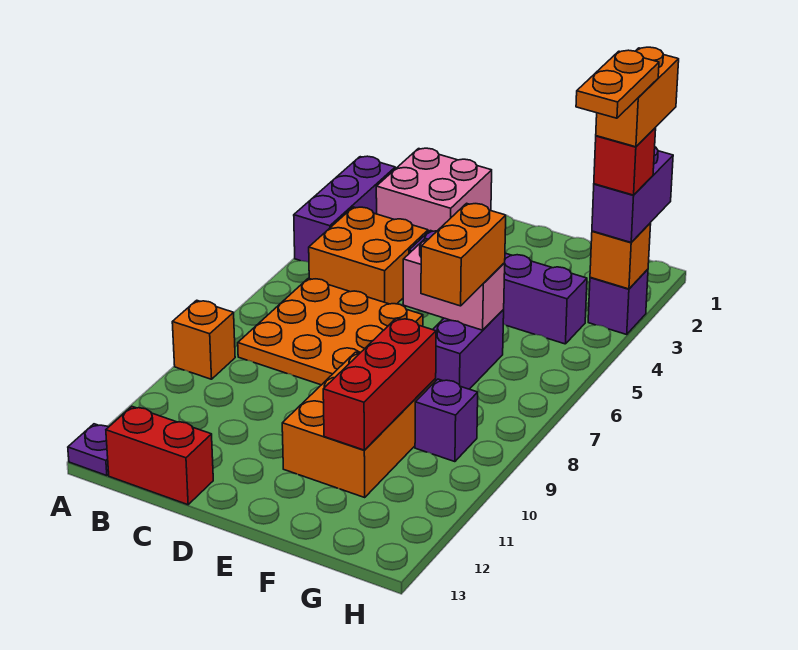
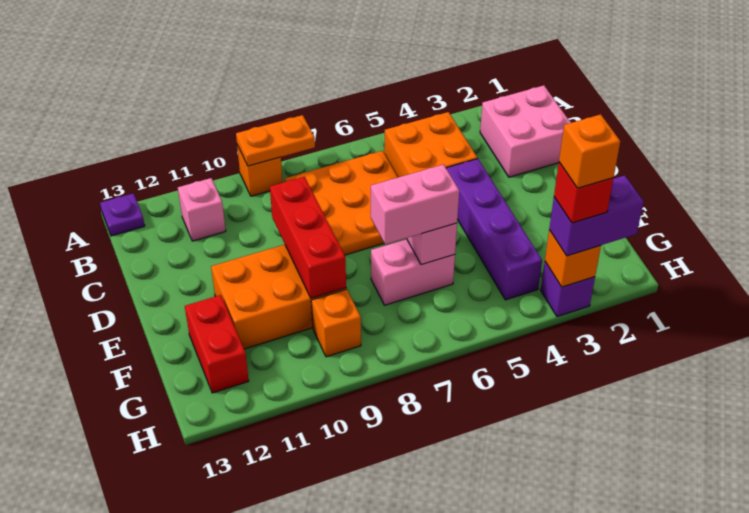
purple 1x3 brick [294,156,395,262] -> none
none -> pink 1x1 brick [178,178,226,241]
red 1x2 brick [106,407,213,505] -> red 1x2 brick moved to [185,295,249,393]
purple 1x2 brick [433,310,504,389] -> pink 1x2 brick [371,239,455,305]
orange 1x2 brick [421,203,506,306] -> pink 1x2 brick [371,165,459,244]
red 1x3 brick [323,318,436,450] -> red 1x3 brick turned to [270,177,346,298]
purple 1x1 brick [415,379,478,462] -> orange 1x1 brick [311,289,361,357]
orange 1x2 brick [596,47,679,147] -> orange 1x1 brick [559,114,620,188]
orange 1x2 plate [576,50,659,118] -> orange 1x2 plate moved to [236,115,315,166]

